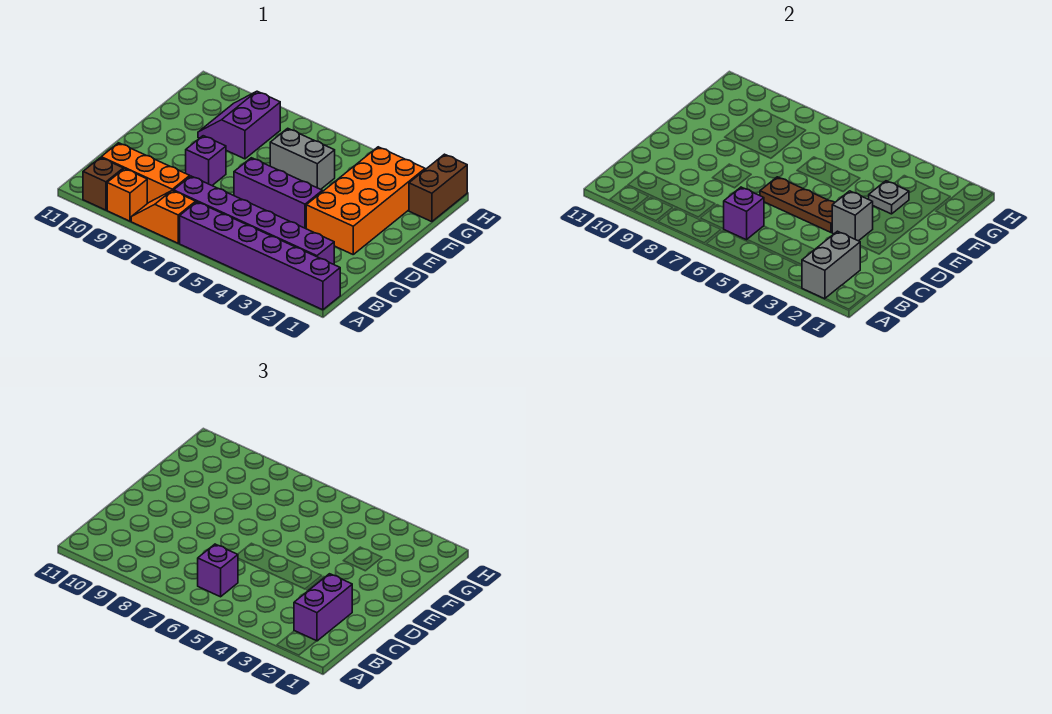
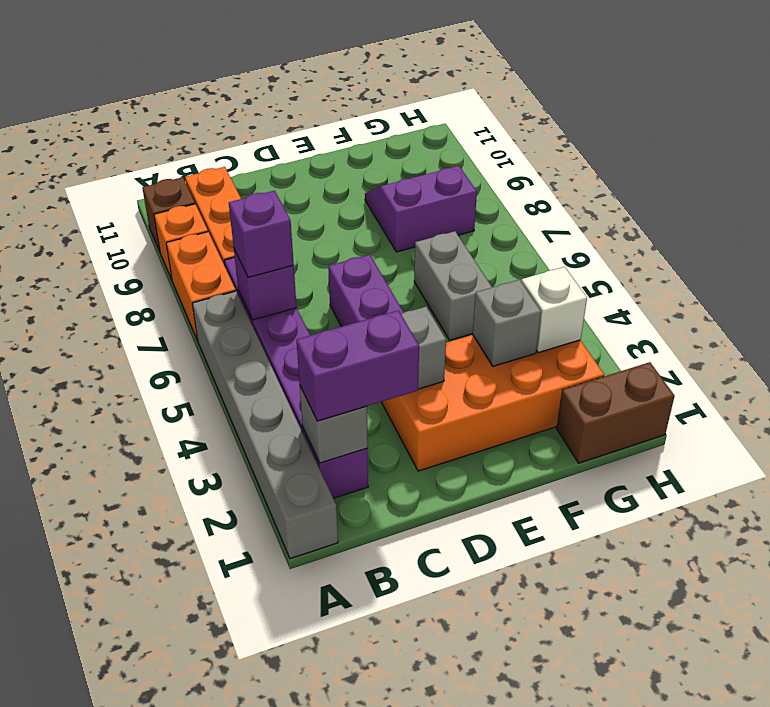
purple 1x6 brick [180,202,340,310] -> grey 1x6 brick [192,291,338,559]
grey 1x2 brick [802,231,860,299] -> grey 1x1 brick [300,387,368,463]
orange 1x2 slope [131,191,196,243] -> orange 1x2 brick [166,232,236,341]
brown 1x3 plate [760,177,835,232] -> none
purple 1x1 brick [186,136,226,185] -> none
grey 1x1 plate [869,181,909,214] -> grey 1x1 brick [473,280,541,366]
none -> white 1x1 brick [521,267,587,353]

